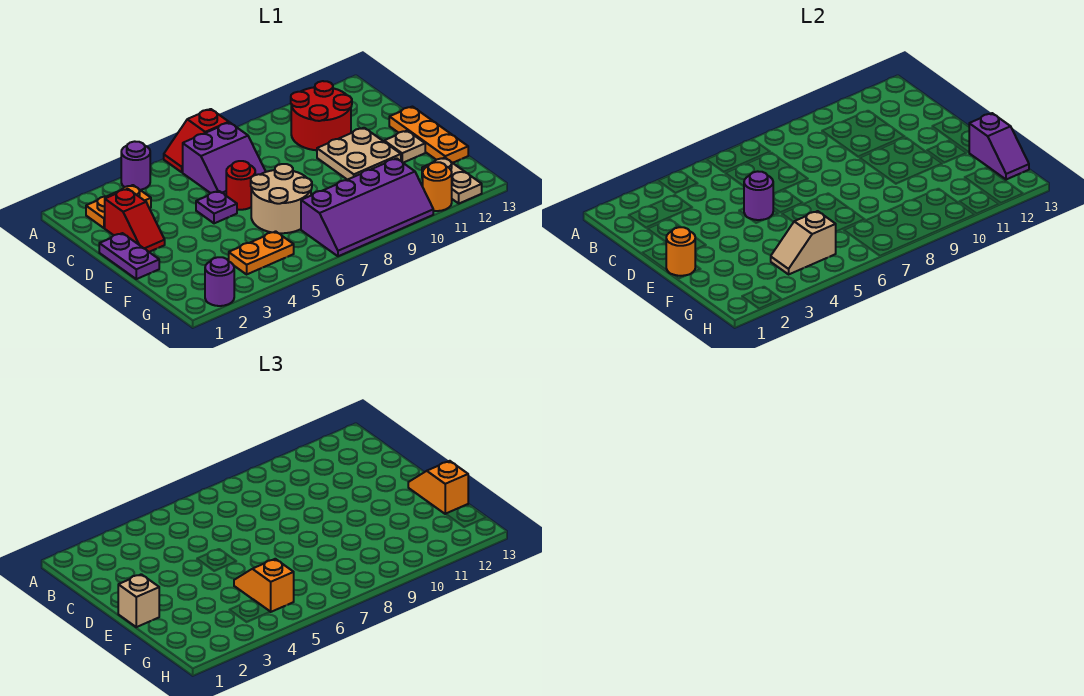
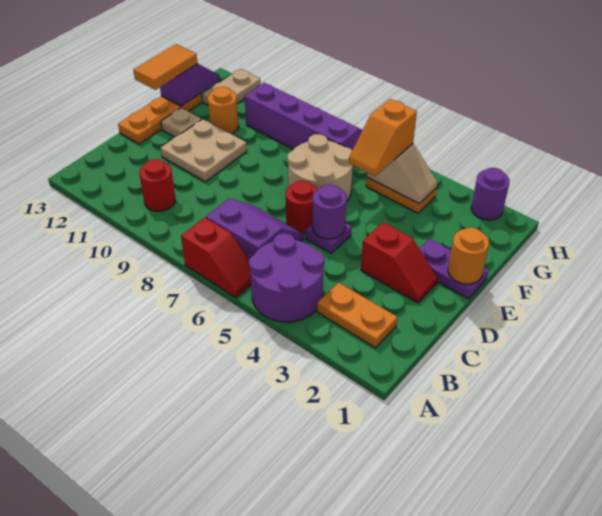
purple 1x1 round brick [121,141,150,190] -> purple 2x2 round brick [249,233,324,322]
red 2x2 round brick [291,81,352,150] -> red 1x1 round brick [139,159,175,211]
red 1x2 slope [105,189,165,252] -> red 1x2 slope turned to [361,222,438,303]
purple 1x2 plate [99,233,159,279] -> purple 1x2 plate turned to [420,239,489,299]
tan 1x1 brick [118,574,159,627] -> none
orange 1x2 slope [408,461,468,514] -> orange 1x2 tile [133,44,197,90]
orange 1x1 round brick [423,162,452,211] -> orange 1x1 round brick moved to [208,87,238,134]

